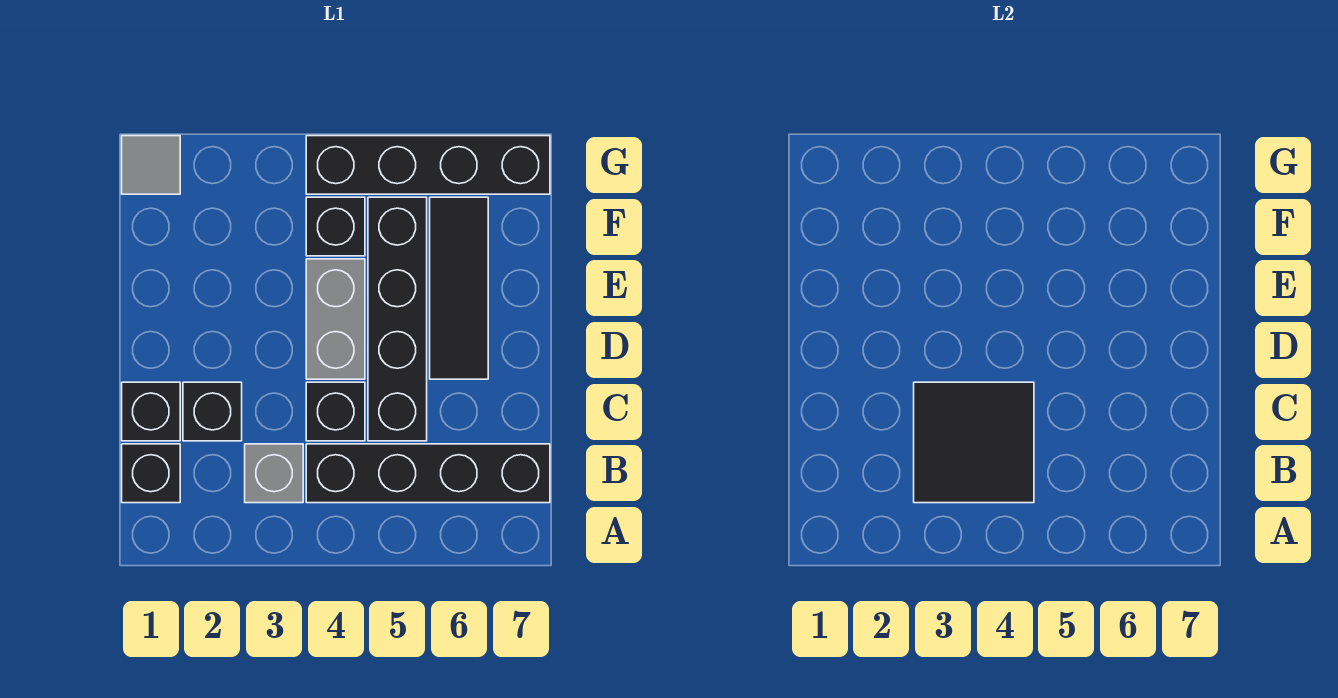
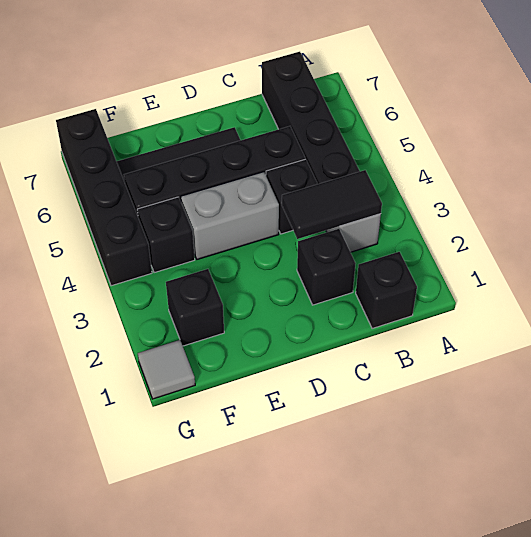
black 2x2 tile [914,382,1034,503] -> black 1x2 tile [282,170,382,239]
black 1x1 brick [122,382,180,441] -> black 1x1 brick moved to [166,269,224,346]

